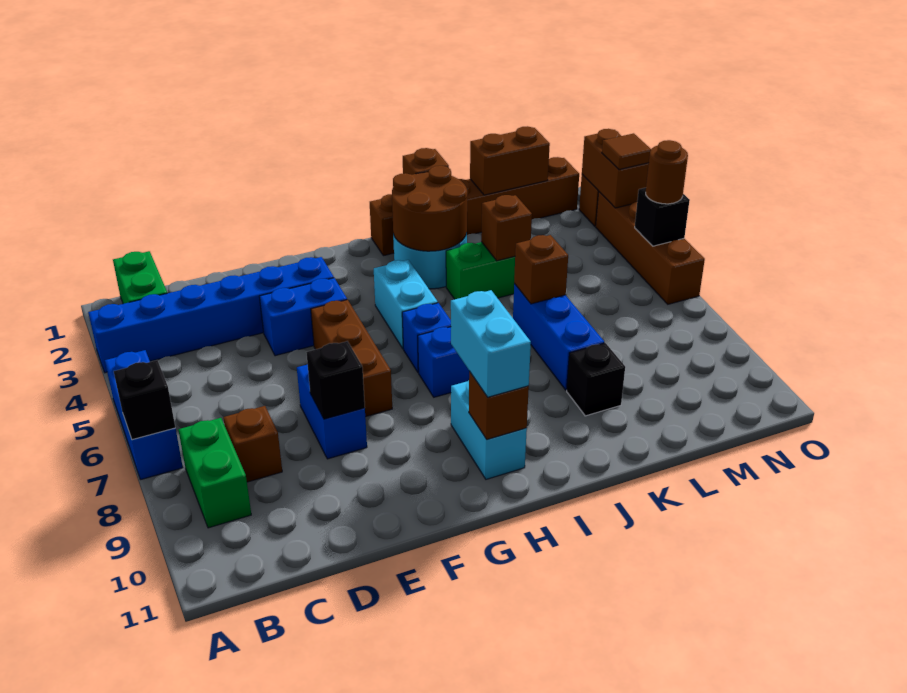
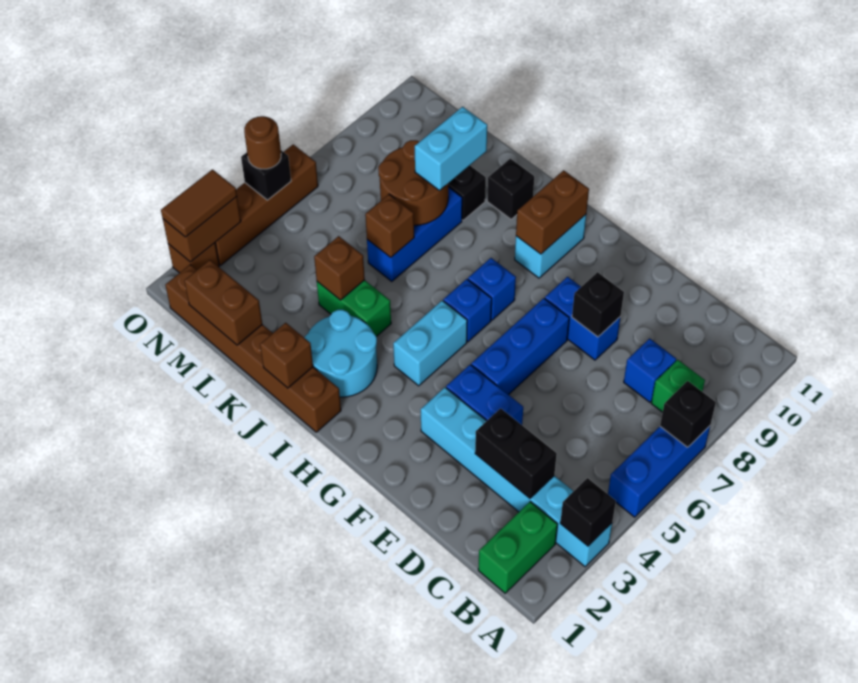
blue 1x6 brick [88,257,334,373] -> cyan 1x6 brick [421,387,612,567]
none -> black 1x1 brick [560,478,616,546]
green 1x2 brick [178,418,251,528] -> green 1x1 brick [651,360,705,412]
none -> black 1x2 brick [475,408,557,498]
brown 1x1 brick [223,406,282,482] -> blue 1x1 brick [624,338,676,402]
blue 1x2 brick [297,364,367,459] -> blue 1x2 brick turned to [545,277,621,360]
brown 1x3 brick [311,300,392,417] -> blue 1x3 brick [471,298,569,395]
cyan 1x2 brick [451,290,531,397] -> cyan 1x2 brick moved to [415,107,487,191]
brown 1x1 brick [469,371,529,439] -> brown 1x2 brick [516,170,589,254]
brown 2x2 round brick [392,166,467,251] -> brown 2x2 round brick moved to [378,140,448,225]
none -> black 1x1 brick [487,159,534,219]
brown 1x1 tile [602,133,651,170] -> brown 1x2 tile [161,170,237,237]

